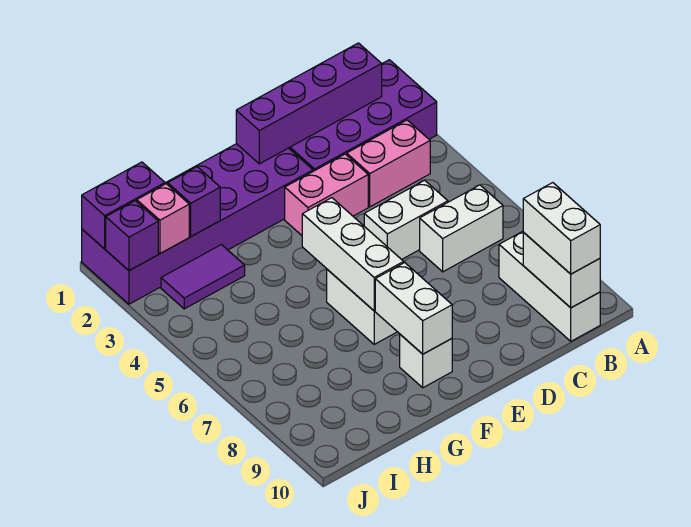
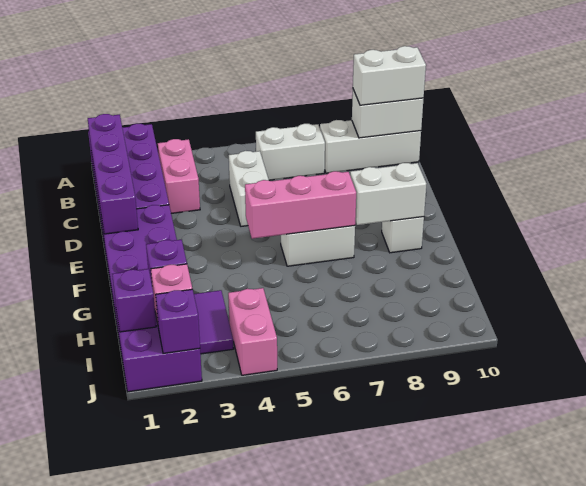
white 1x2 brick [420,185,503,272] -> white 1x2 brick turned to [256,124,325,180]
pink 1x2 brick [285,154,368,235] -> pink 1x2 brick moved to [228,288,277,375]
white 1x3 brick [302,198,404,311] -> pink 1x3 brick [245,171,356,239]
purple 1x2 brick [82,162,165,249] -> purple 1x1 brick [112,269,156,332]

